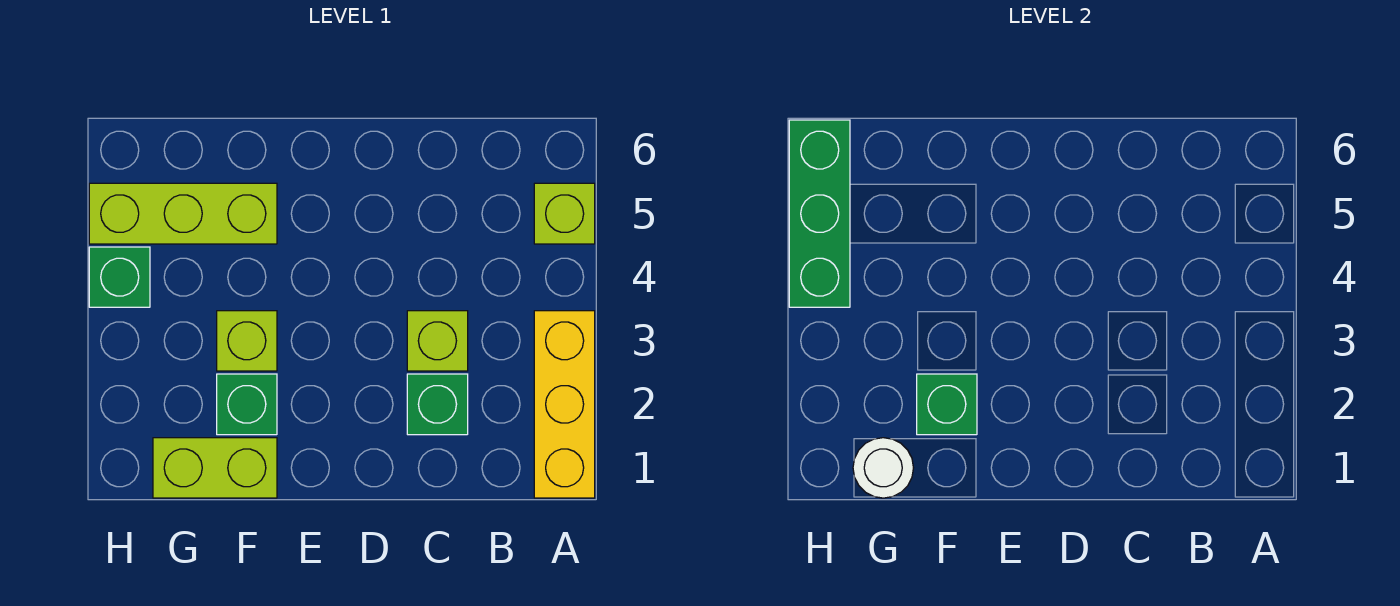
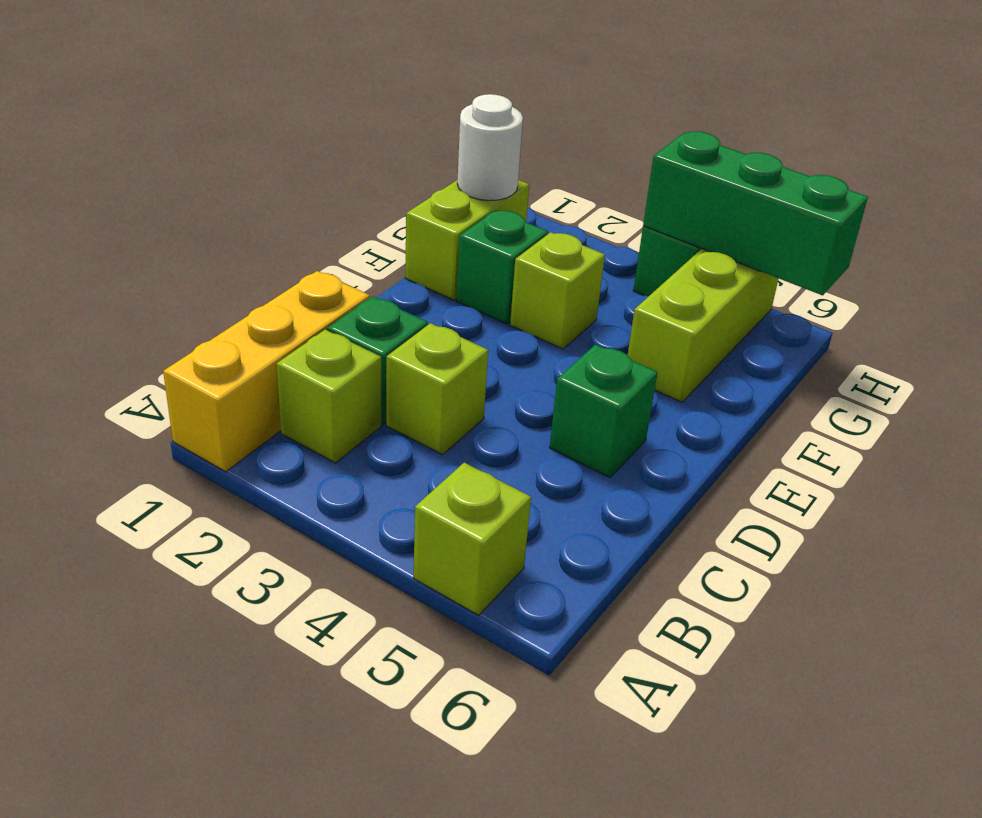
yellow 1x3 brick [534,311,595,498] -> yellow 1x3 brick turned to [163,271,370,472]
none -> lime 1x1 brick [276,330,381,463]
green 1x1 brick [917,374,977,435] -> green 1x1 brick moved to [550,344,658,477]

